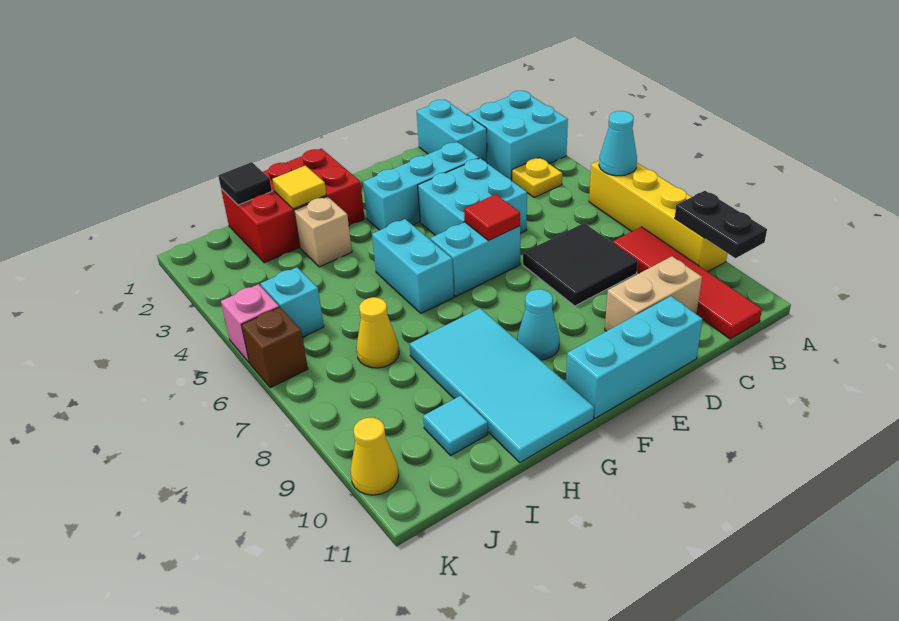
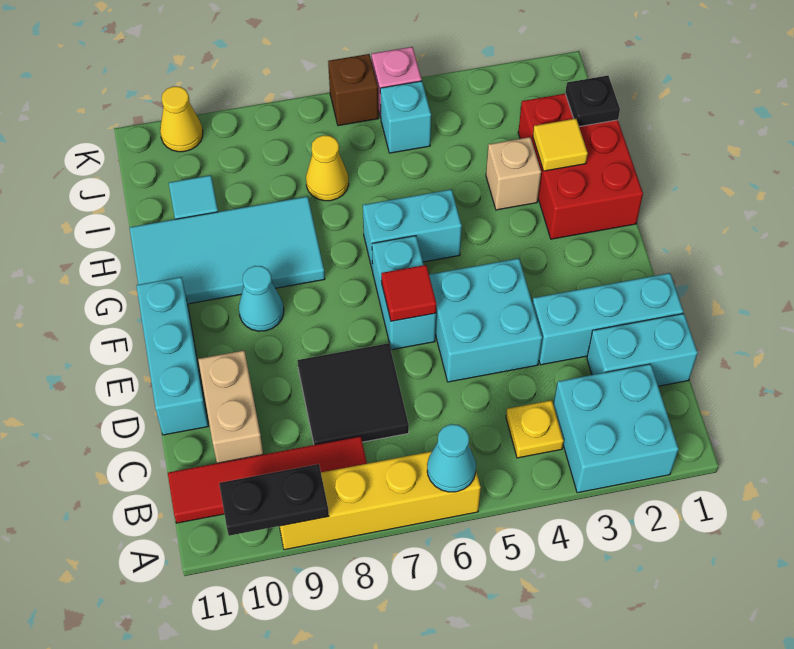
cyan 1x3 brick [363,142,479,230] -> cyan 1x3 brick turned to [532,273,683,365]
black 1x1 tile [218,162,272,205] -> black 1x1 plate [565,76,620,126]

